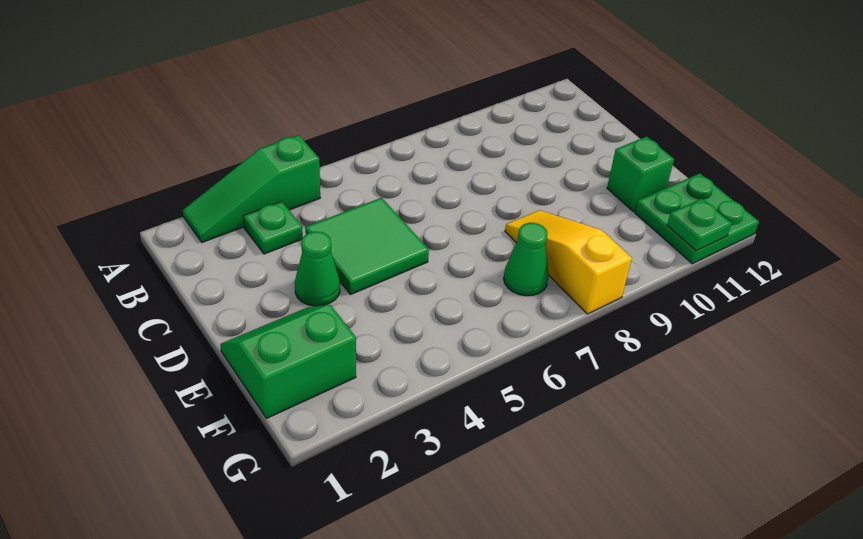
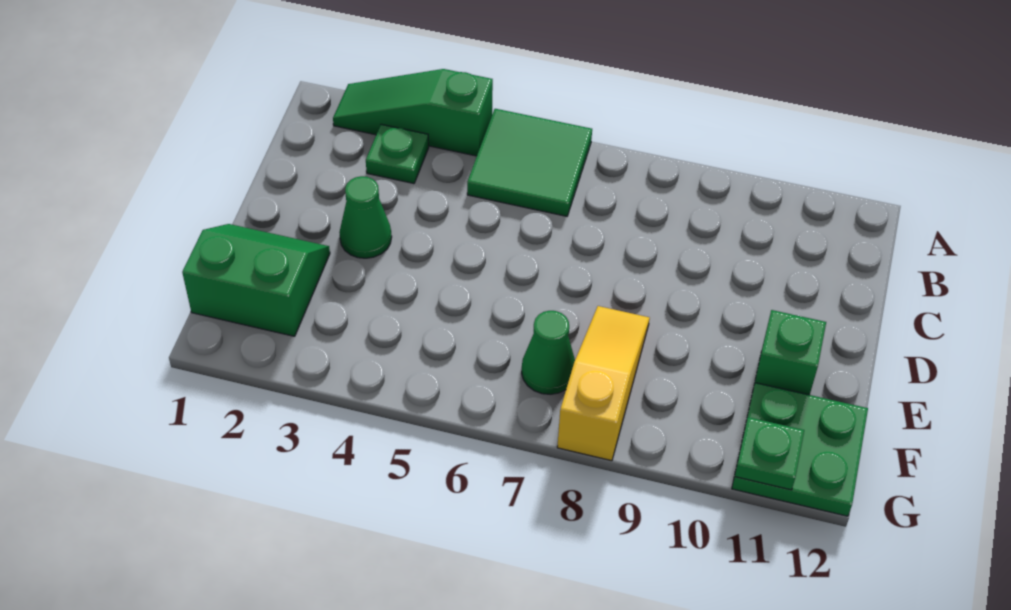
green 2x2 tile [305,198,429,295] -> green 2x2 tile moved to [467,109,592,216]

